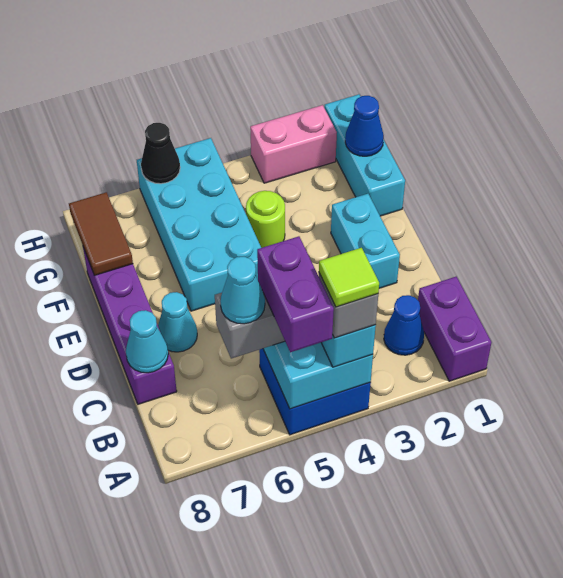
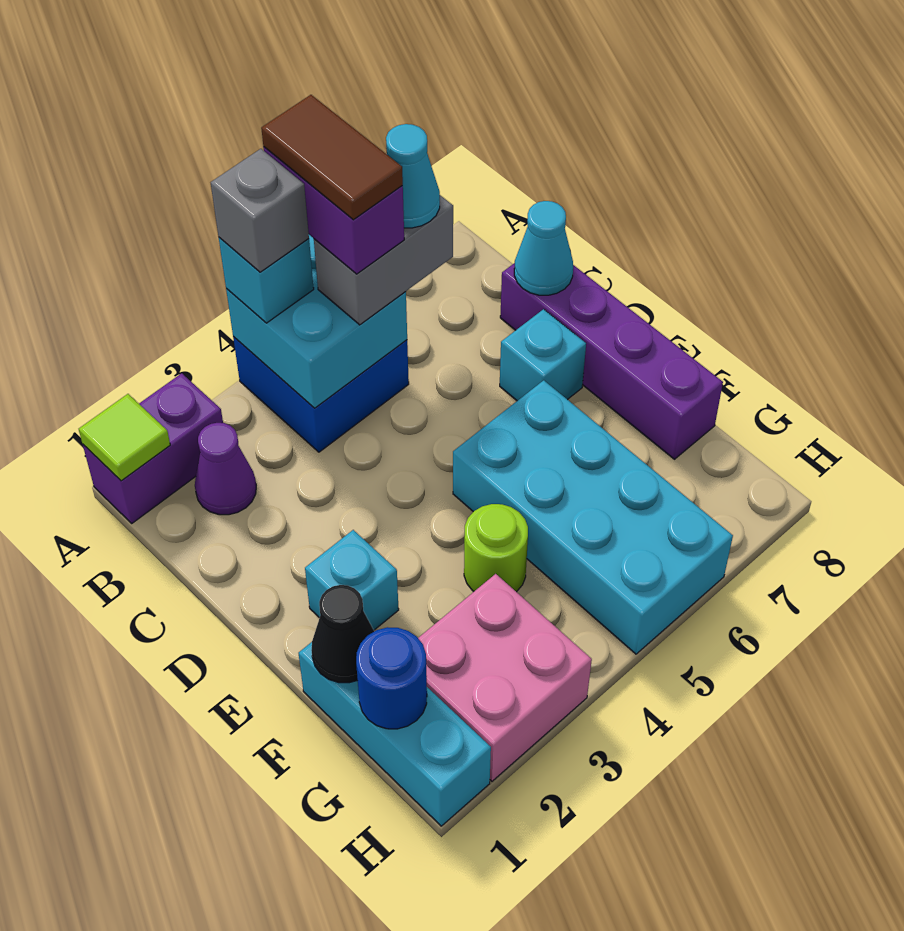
purple 1x2 brick [418,277,491,381] -> purple 1x2 brick turned to [83,373,223,523]
lime 1x1 tile [319,248,379,307] -> lime 1x1 tile moved to [79,394,170,481]
blue 1x1 cone [384,295,424,355] -> purple 1x1 cone [195,423,256,515]
cyan 1x2 brick [331,194,400,288] -> cyan 1x1 brick [305,530,399,630]
cyan 1x1 cone [158,292,197,352] -> cyan 1x1 brick [500,309,586,401]
brown 1x2 tile [69,192,133,276] -> brown 1x2 tile moved to [261,95,403,220]
blue 1x1 cone [345,96,384,156] -> blue 1x1 round brick [356,627,427,729]
pink 1x2 brick [250,105,337,183] -> pink 2x2 brick [418,574,592,781]
black 1x1 cone [141,123,180,184] -> black 1x1 cone moved to [311,585,374,683]

